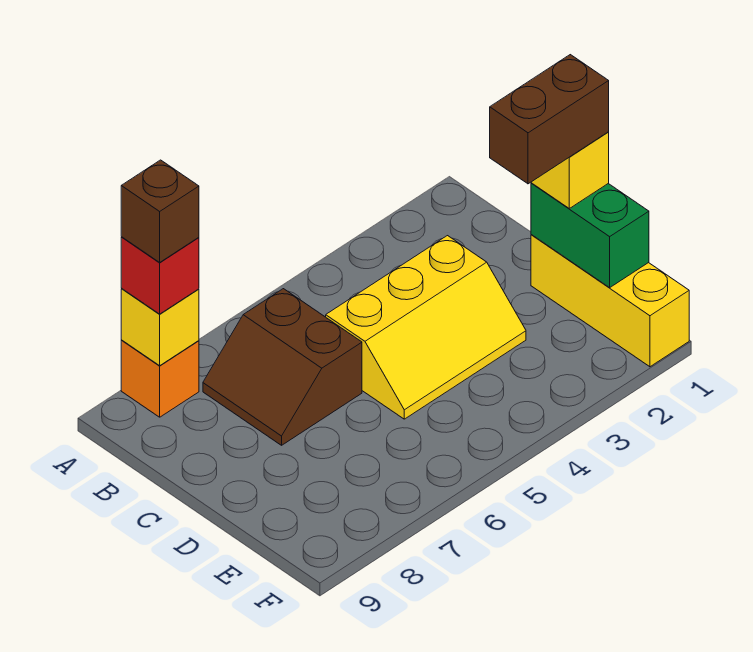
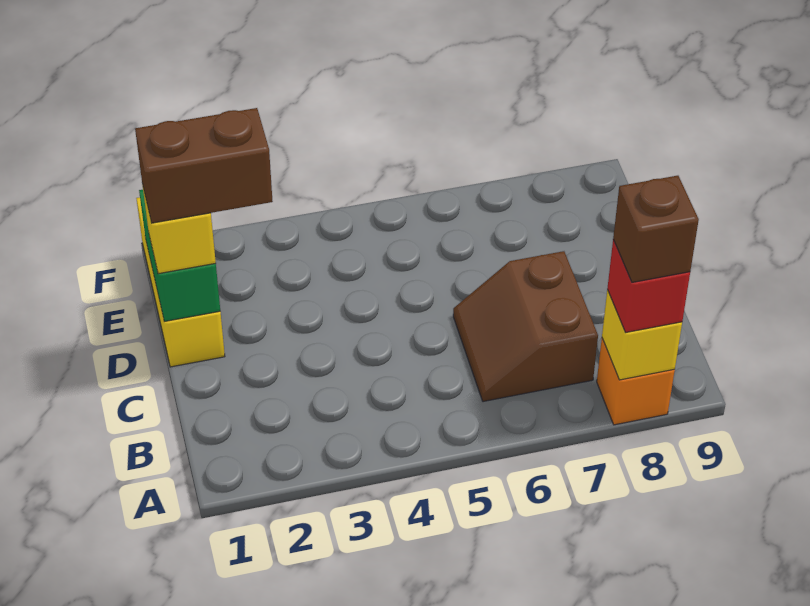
brown 2x2 slope [203,289,362,445] -> brown 2x2 slope turned to [453,251,598,402]
yellow 2x3 slope [326,236,526,419] -> none

